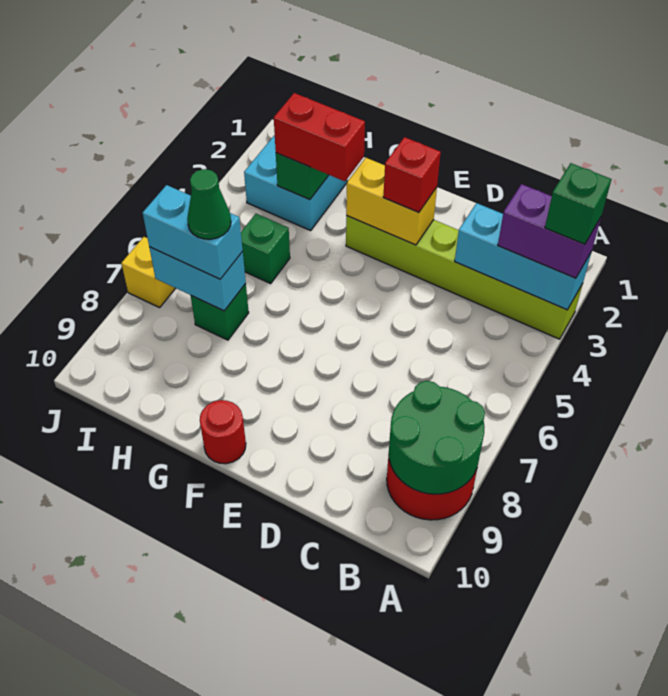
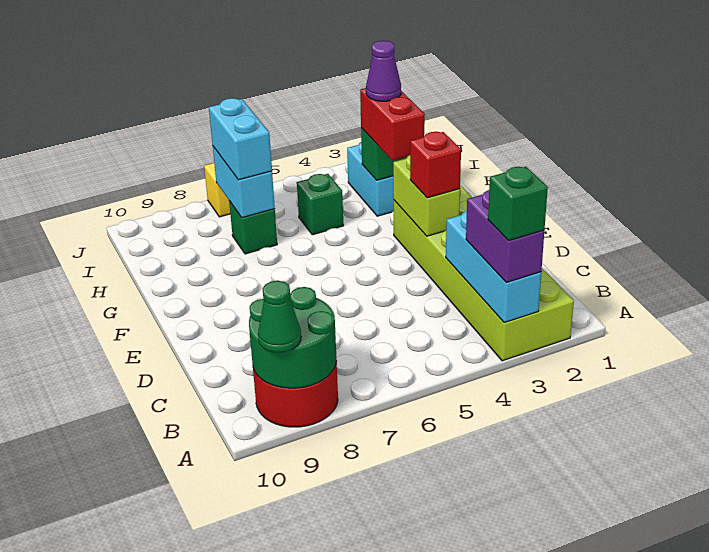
lime 1x6 brick [346,215,583,339] -> lime 2x6 brick [394,185,574,361]
yellow 1x2 brick [346,158,437,245] -> lime 1x2 brick [393,155,460,236]
red 1x1 round brick [200,400,246,464] -> none
none -> purple 1x1 cone [366,41,401,101]
green 1x1 cone [187,169,231,239] -> green 1x1 cone moved to [258,281,301,352]

